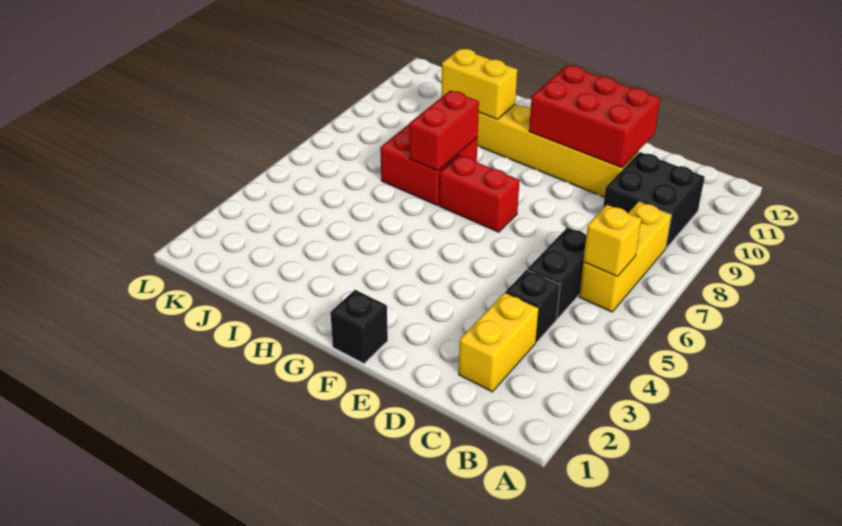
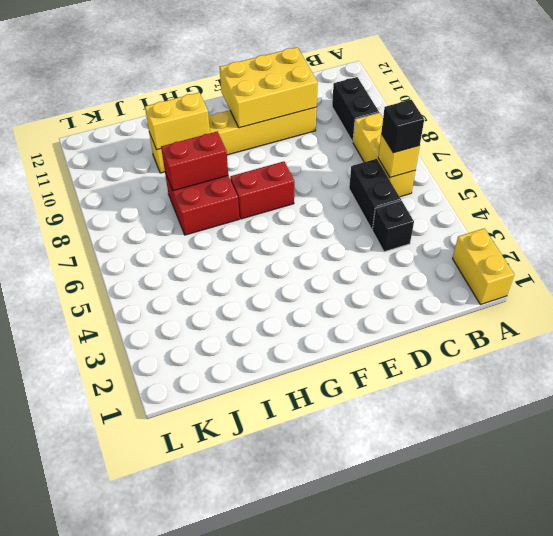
black 2x2 brick [603,152,705,248] -> black 1x2 brick [332,77,379,142]
yellow 1x2 brick [459,292,539,392] -> yellow 1x2 brick moved to [453,228,514,305]
red 2x3 brick [529,65,660,168] -> yellow 2x3 brick [220,47,318,128]
black 1x1 brick [330,290,388,363] -> black 1x1 brick moved to [381,100,424,153]
red 1x2 brick [409,90,479,171] -> red 1x2 brick turned to [161,132,228,191]

